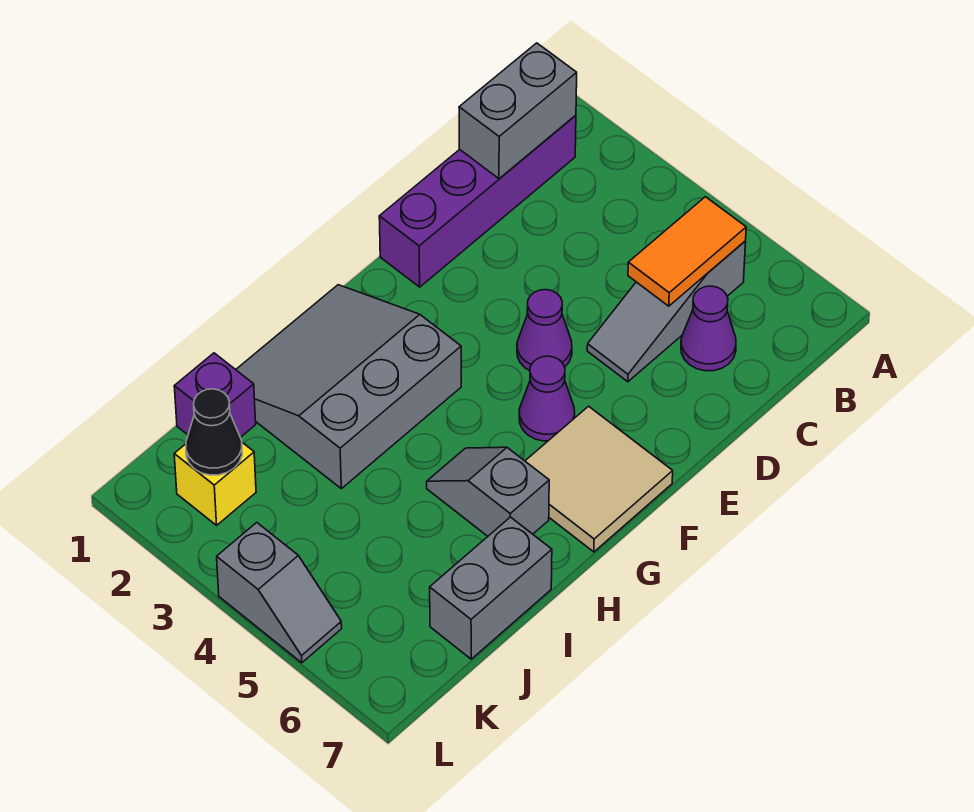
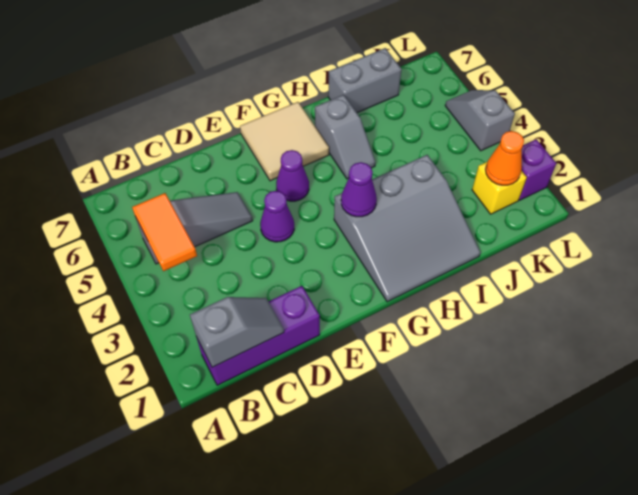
purple 1x4 brick [379,115,576,287] -> purple 1x3 brick [197,286,320,385]
grey 1x2 brick [459,43,577,179] -> grey 1x2 slope [190,297,284,367]
orange 1x2 tile [628,197,746,306] -> orange 1x2 tile turned to [132,193,197,271]
purple 1x1 cone [681,286,736,371] -> purple 1x1 cone moved to [341,162,377,217]
purple 1x1 brick [174,353,256,437] -> purple 1x1 brick moved to [519,139,556,200]
black 1x1 cone [186,389,242,475] -> orange 1x1 cone [485,131,524,185]

